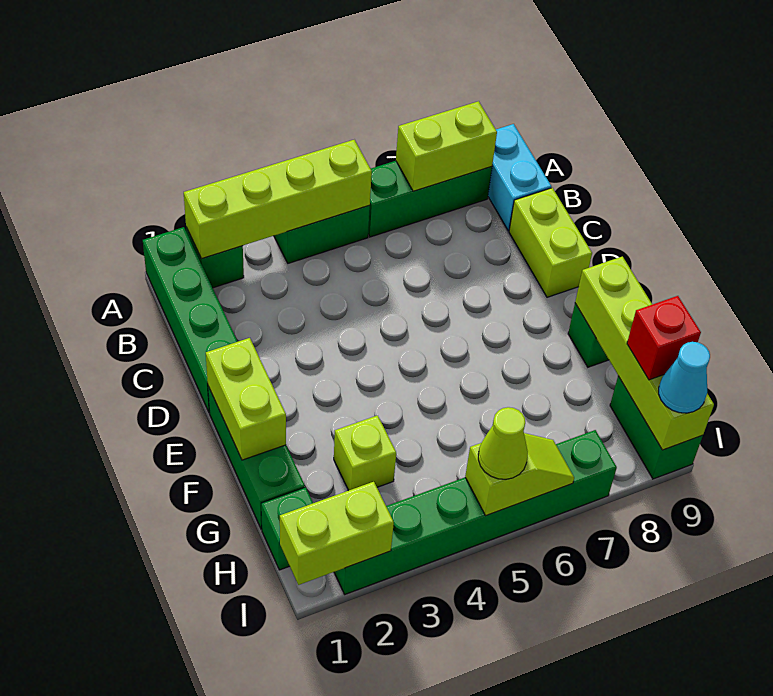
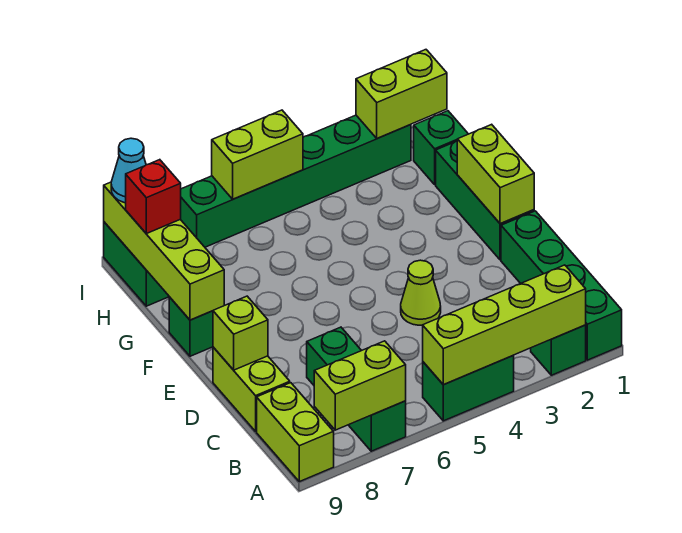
green 1x3 brick [368,161,492,237] -> green 1x3 brick turned to [307,327,406,451]
cyan 1x2 brick [488,124,551,231] -> lime 1x2 brick [257,383,334,482]
lime 1x1 brick [334,415,396,491] -> lime 1x1 brick moved to [213,296,268,370]
lime 1x2 slope [465,433,574,515] -> lime 1x2 brick [212,110,303,199]
lime 1x1 cone [478,407,528,479] -> lime 1x1 cone moved to [401,260,441,325]

